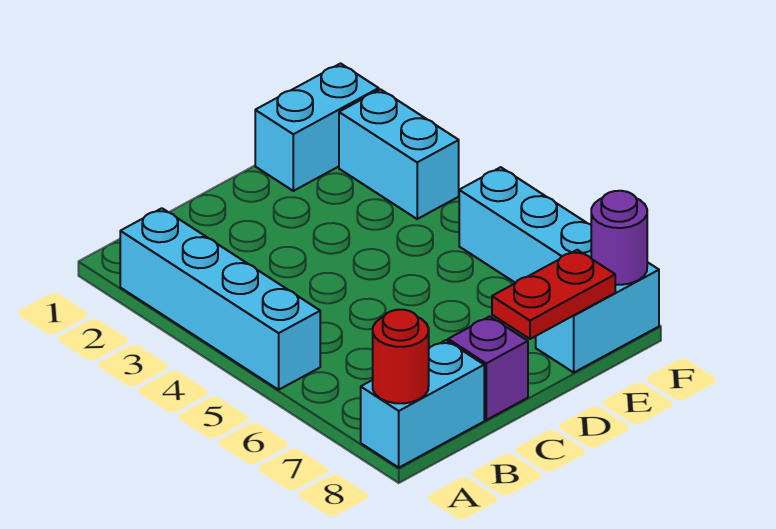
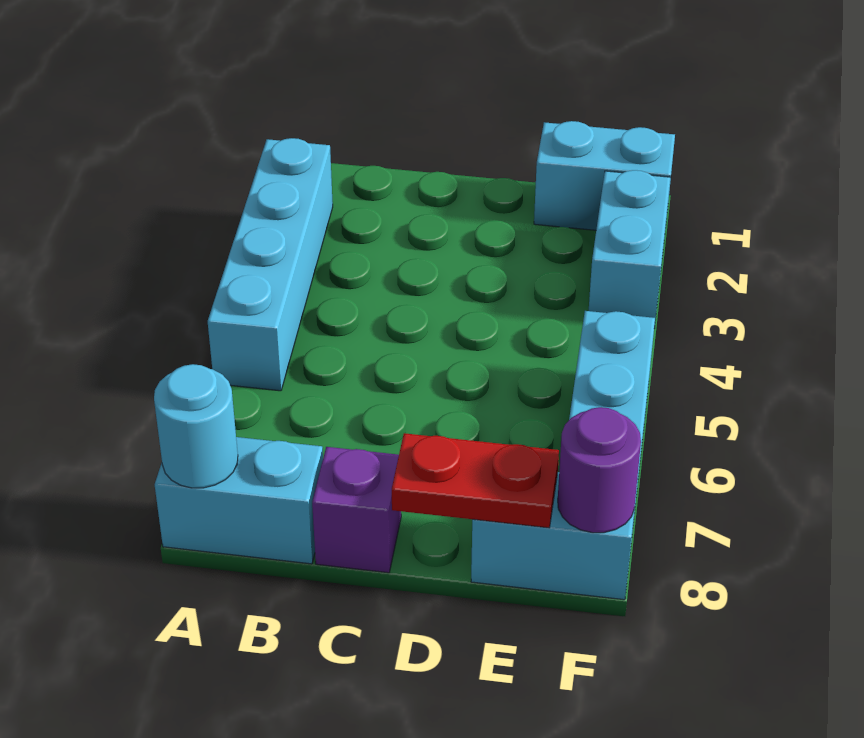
red 1x1 round brick [373,310,429,404] -> cyan 1x1 round brick [154,364,238,488]

